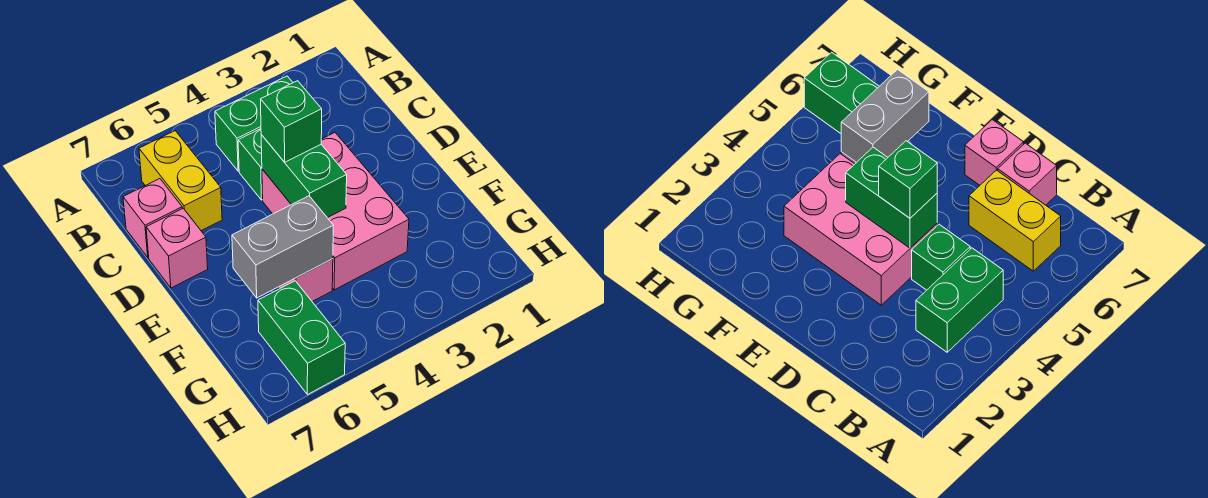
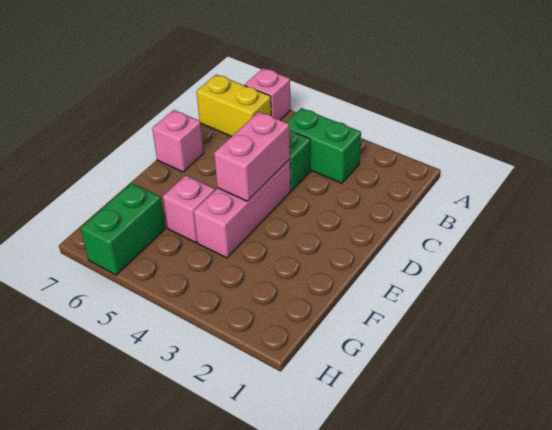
yellow 1x2 brick [139,131,222,231] -> yellow 1x2 brick turned to [196,75,271,137]
pink 1x1 brick [123,179,182,257] -> pink 1x1 brick moved to [245,68,291,120]
pink 2x3 brick [262,133,409,290] -> pink 1x3 brick [194,159,291,258]
green 1x2 brick [261,135,347,218] -> pink 1x2 brick [214,112,290,201]
green 1x1 brick [261,81,322,162] -> none
grey 1x2 brick [232,196,333,298] -> none

